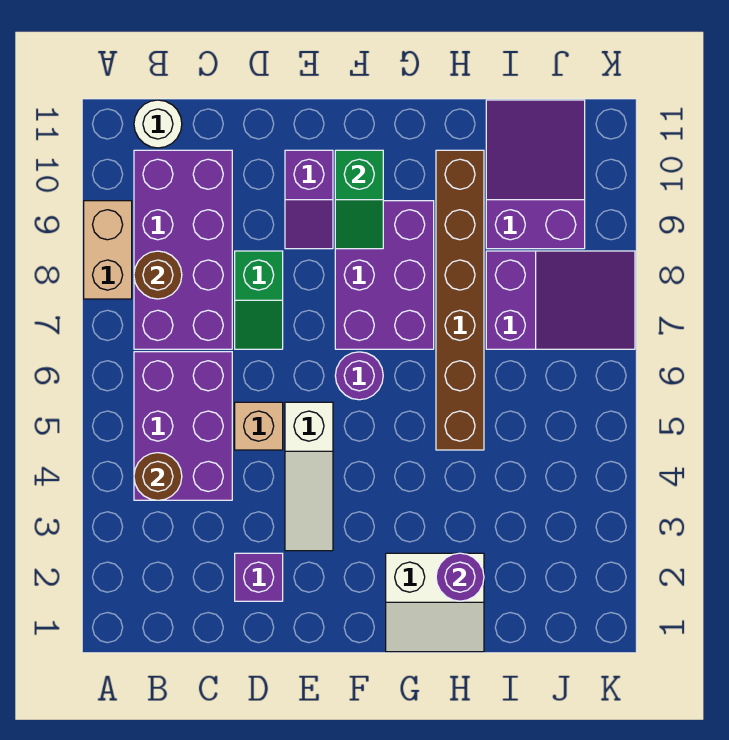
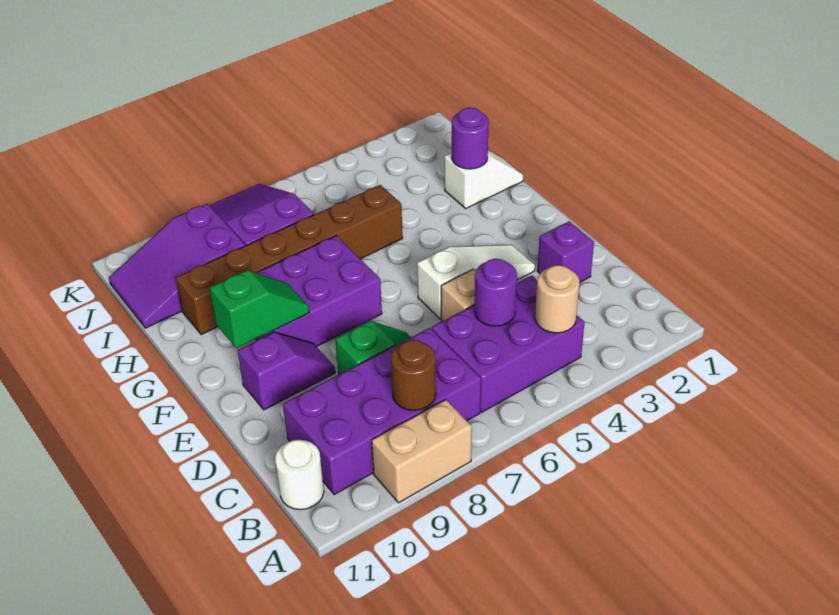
brown 1x1 round brick [134,453,182,500] -> tan 1x1 round brick [535,265,580,333]
purple 1x1 round brick [335,352,383,400] -> purple 1x1 round brick moved to [475,259,517,326]
white 2x2 slope [386,553,484,652] -> white 1x2 slope [445,150,523,208]

